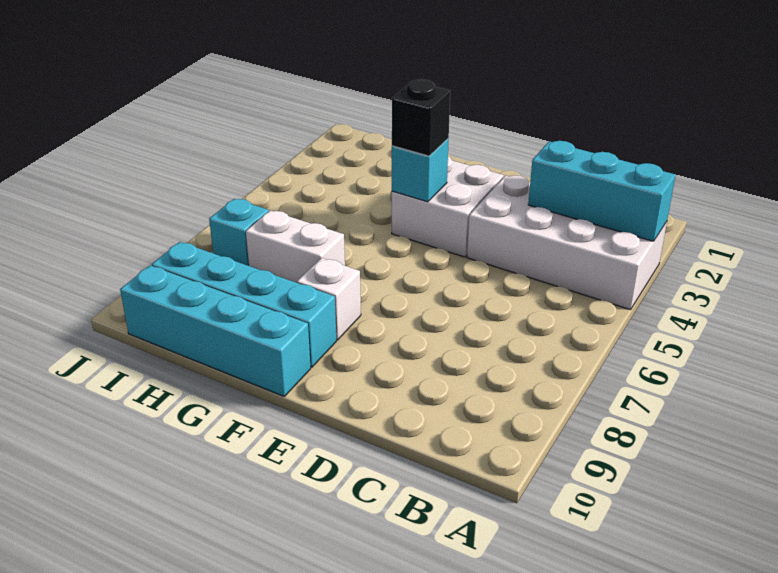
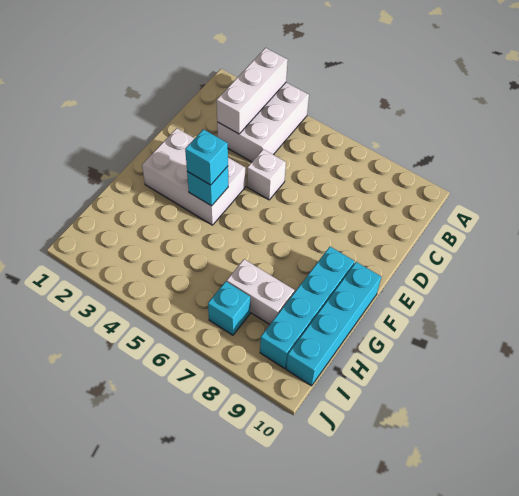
white 2x4 brick [467,175,667,310] -> white 2x3 brick [217,83,309,162]
cyan 1x3 brick [528,141,676,241] -> white 1x3 brick [217,48,288,134]
white 2x2 brick [392,157,504,257] -> white 2x3 brick [142,128,245,225]
black 1x1 brick [392,79,450,156] -> cyan 1x1 brick [185,129,228,185]
white 1x1 brick [297,258,361,340] -> white 1x1 brick moved to [247,149,286,200]
white 1x2 brick [246,210,345,283] -> white 1x2 brick turned to [227,259,295,324]

